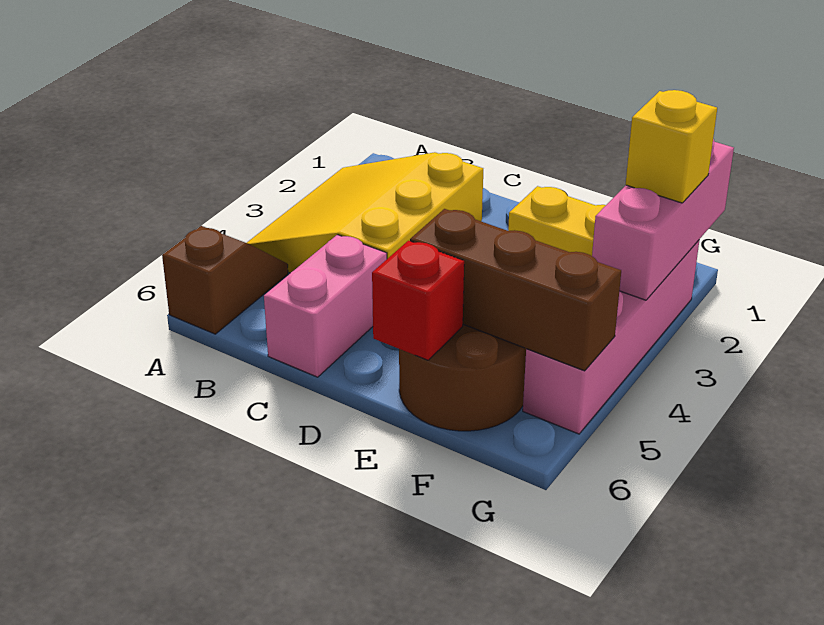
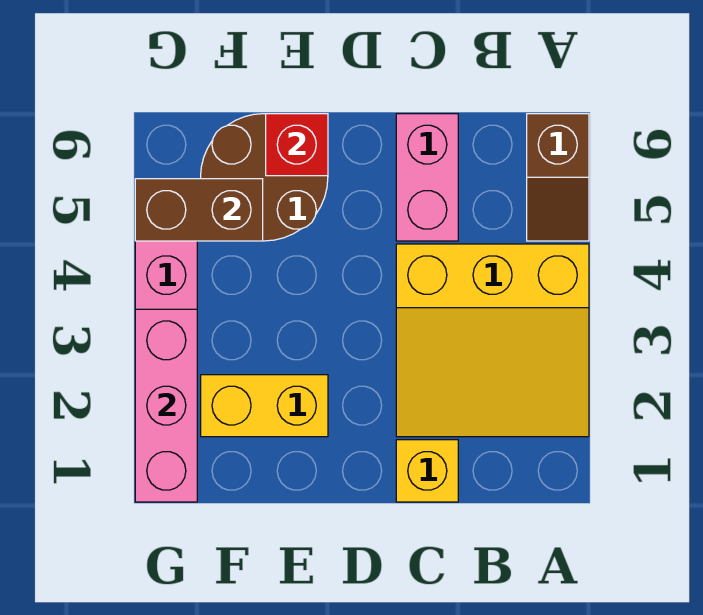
yellow 3x3 slope [247,152,483,273] -> yellow 3x3 slope turned to [396,244,589,437]
brown 1x3 brick [410,209,621,371] -> brown 1x2 brick [135,179,263,241]
yellow 1x1 brick [626,90,717,203] -> yellow 1x1 brick moved to [396,440,458,502]

